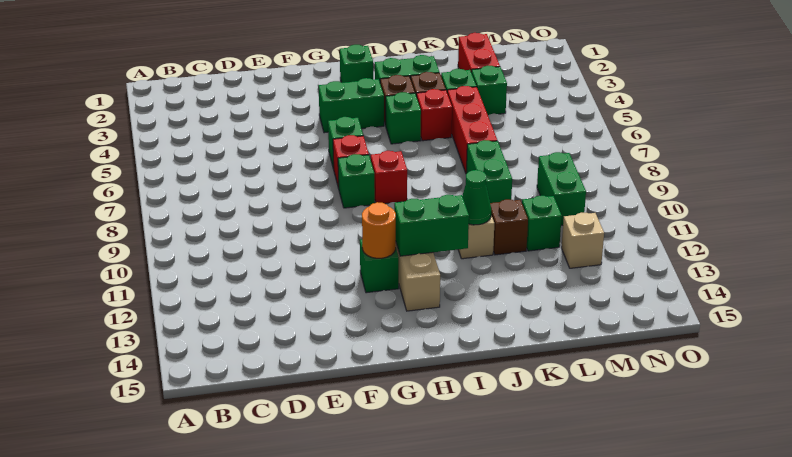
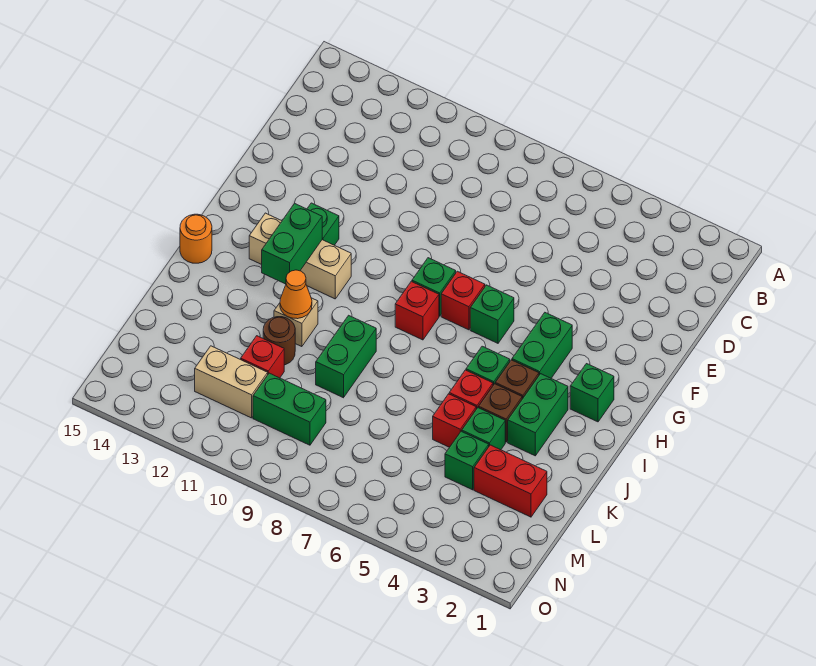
orange 1x1 round brick [362,202,396,258] -> orange 1x1 round brick moved to [180,214,212,263]
green 1x1 cone [462,170,491,225] -> orange 1x1 cone [280,270,312,319]
red 1x3 brick [447,86,497,173] -> red 1x1 brick [433,394,476,447]
green 1x2 brick [466,140,512,203] -> green 1x2 brick turned to [316,315,376,398]
brown 1x1 brick [490,199,528,255] -> brown 1x1 round brick [263,317,295,365]
green 1x1 brick [522,196,562,251] -> red 1x1 brick [241,336,284,378]
tan 1x1 brick [561,213,604,268] -> tan 1x2 brick [195,346,268,418]

